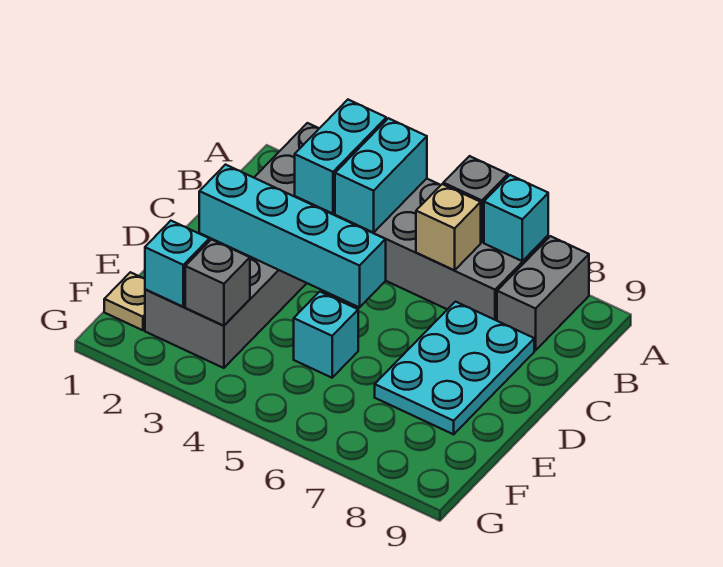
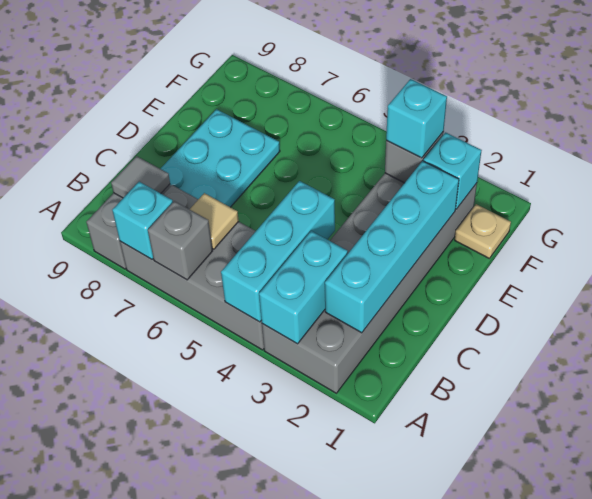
cyan 1x2 brick [335,118,427,233] -> cyan 1x3 brick [221,181,335,322]
tan 1x1 brick [416,184,481,270] -> tan 1x1 tile [190,193,239,249]
none -> grey 1x1 tile [111,156,170,198]
cyan 1x4 brick [199,165,386,307] -> cyan 1x4 brick turned to [325,161,459,333]
cyan 1x1 brick [294,292,358,378] -> cyan 1x1 brick moved to [386,79,447,158]

